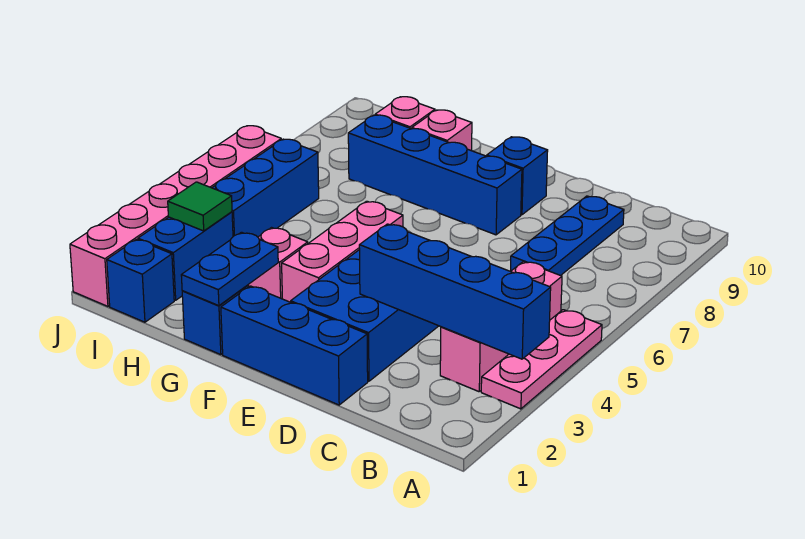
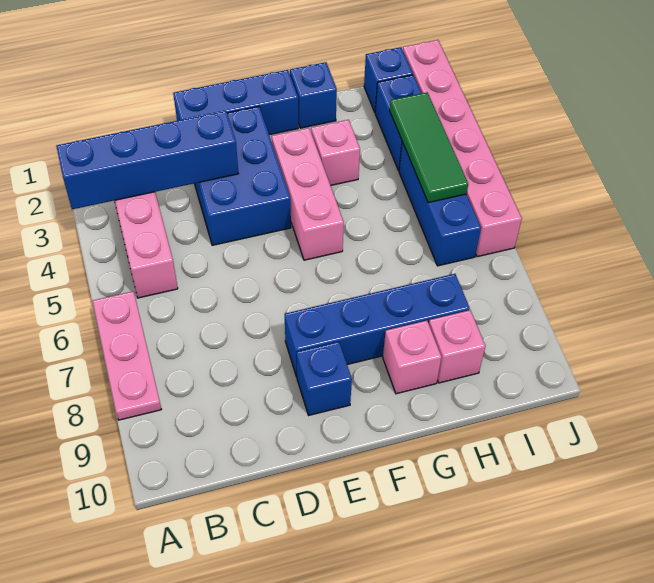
pink 1x3 plate [481,310,602,409] -> pink 1x3 plate moved to [93,291,161,420]
blue 1x3 plate [511,196,624,276] -> none
blue 1x2 plate [181,232,278,306] -> none
green 1x1 tile [168,182,232,231] -> green 1x3 tile [390,92,468,203]

